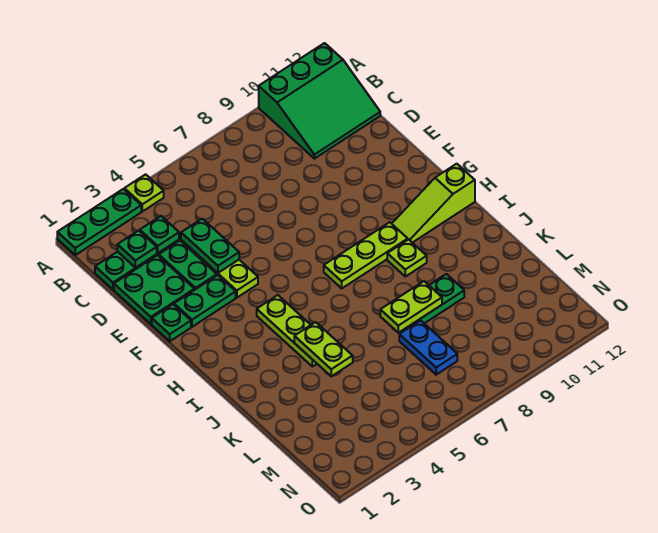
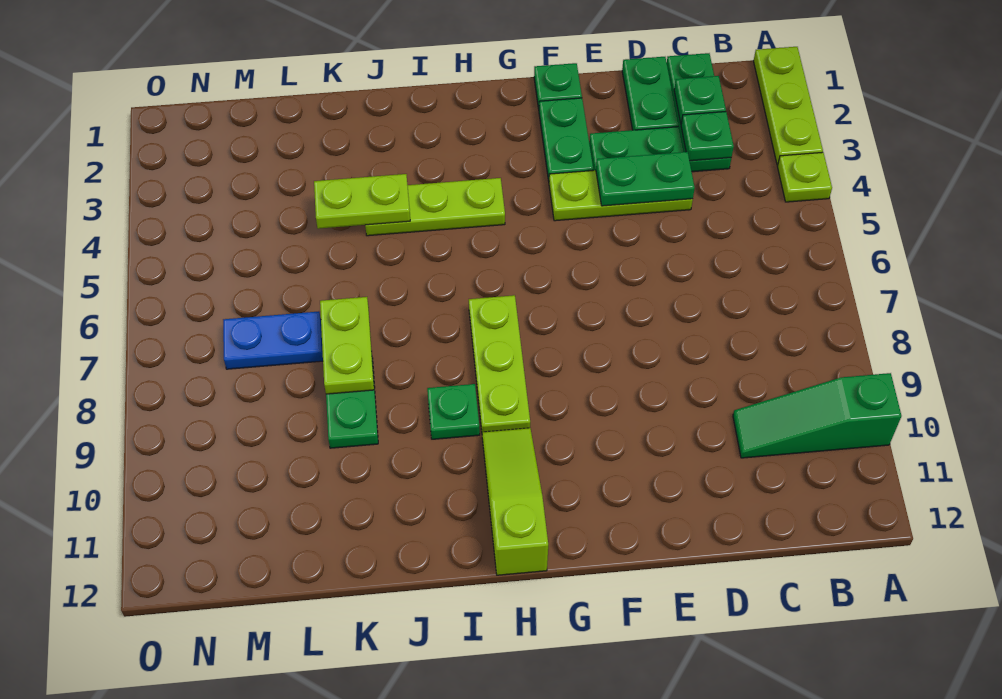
green 1x3 plate [57,189,141,255] -> lime 1x3 plate [753,47,823,165]
green 3x3 slope [259,43,380,159] -> green 1x3 slope [733,373,901,458]
green 2x2 plate [114,255,195,324] -> green 1x2 plate [622,57,678,130]
lime 1x1 plate [387,239,427,277] -> green 1x1 plate [427,384,480,439]

